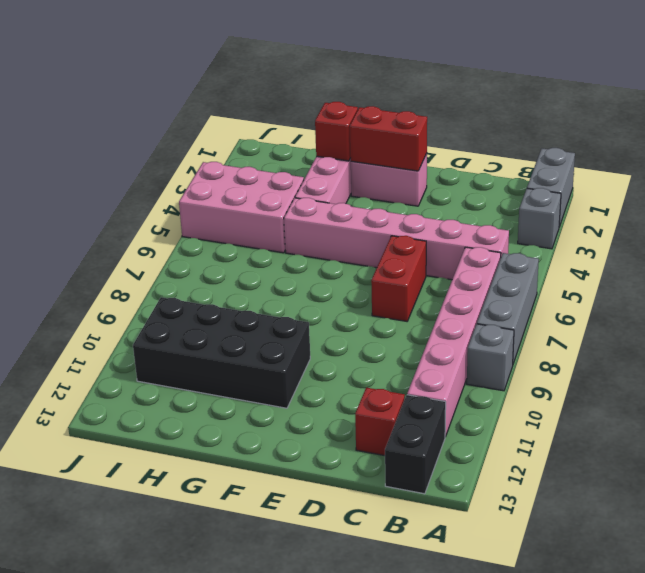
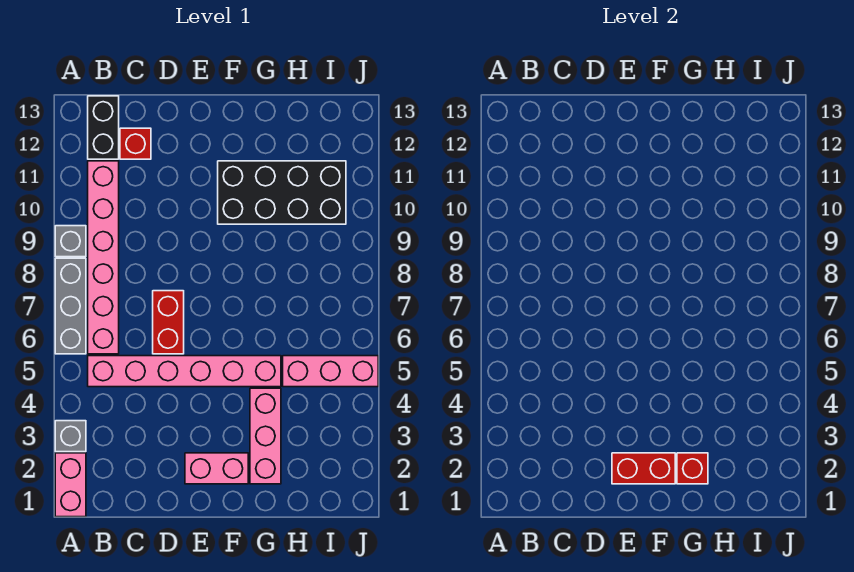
grey 1x2 brick [527,148,575,227] -> pink 1x2 brick [55,453,86,517]
pink 2x3 brick [179,162,304,253] -> pink 1x3 brick [283,356,378,387]

